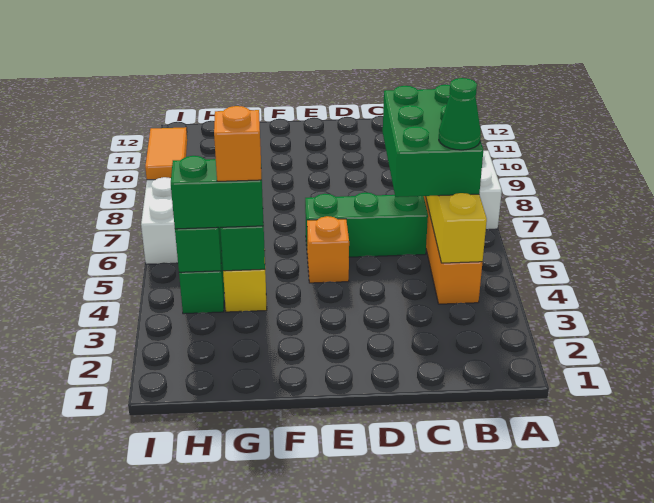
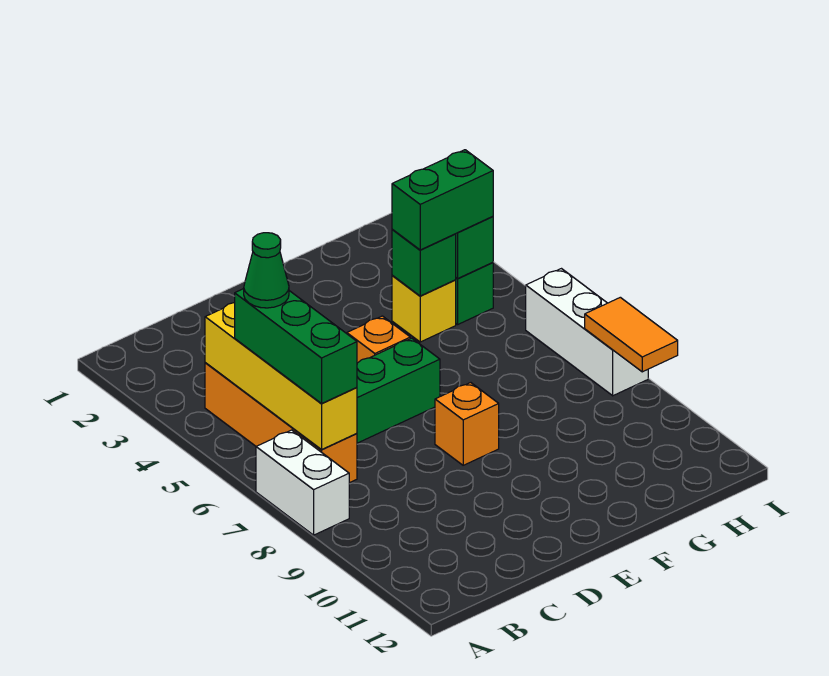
green 2x3 brick [383,84,483,197] -> green 1x3 brick [235,289,357,403]
orange 1x1 brick [214,106,261,181] -> orange 1x1 brick moved to [435,383,499,465]

